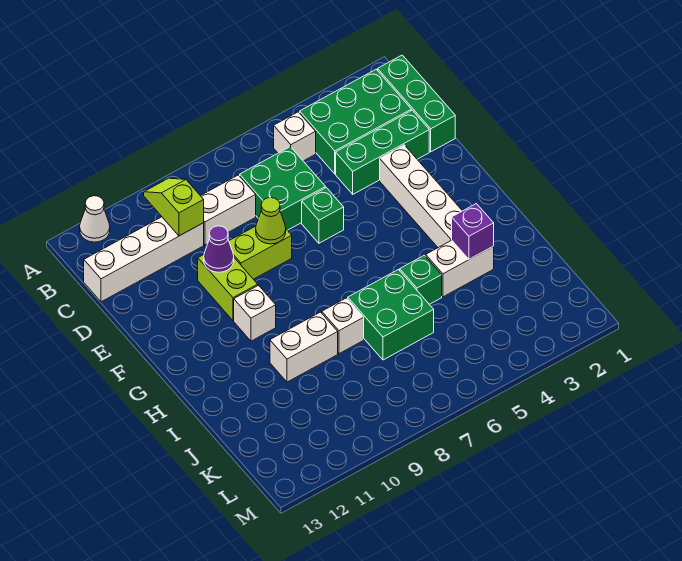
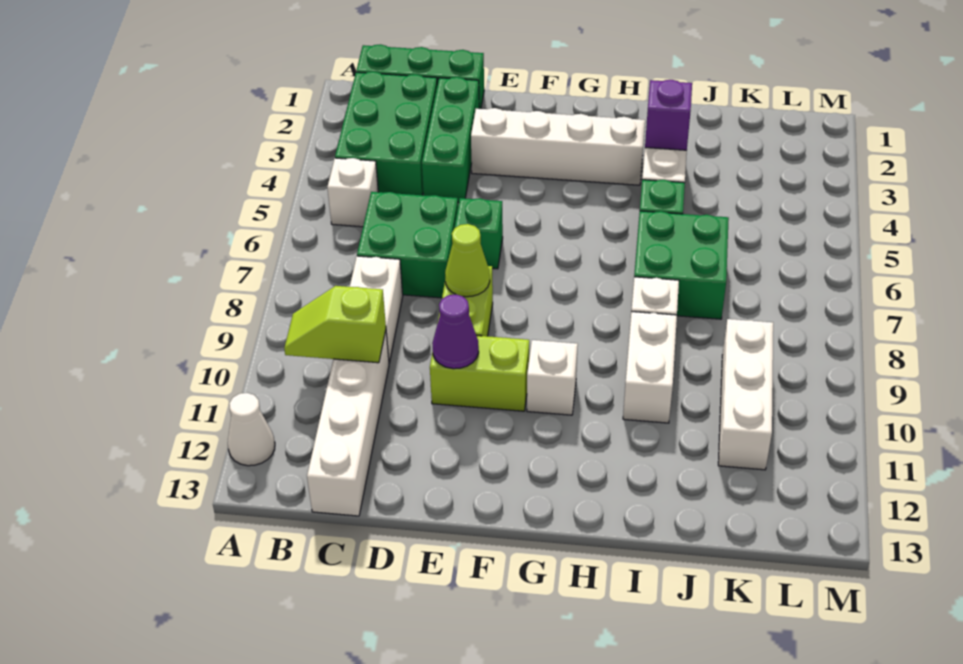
none -> white 1x3 brick [718,319,773,470]

